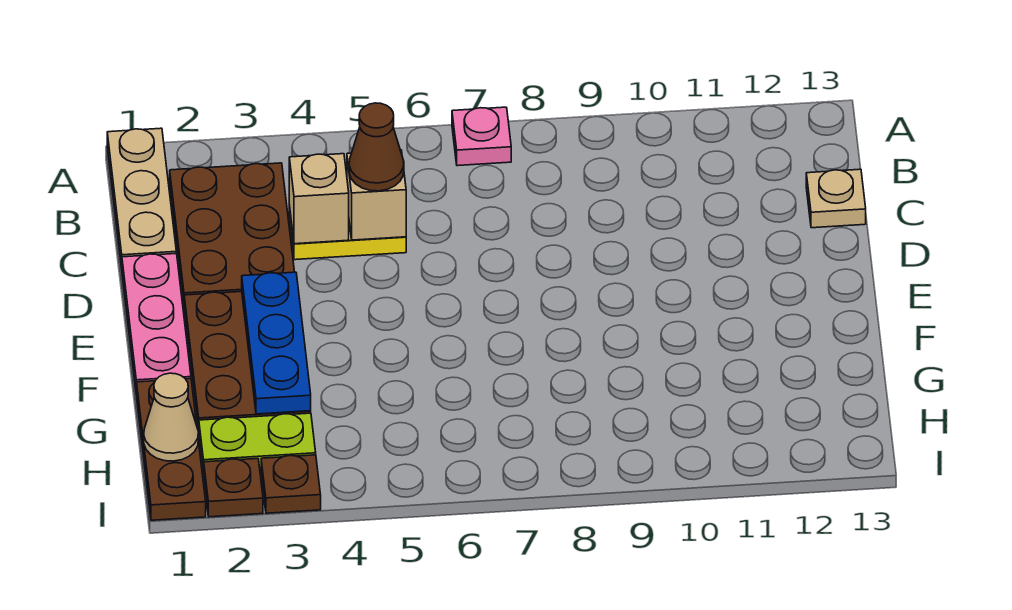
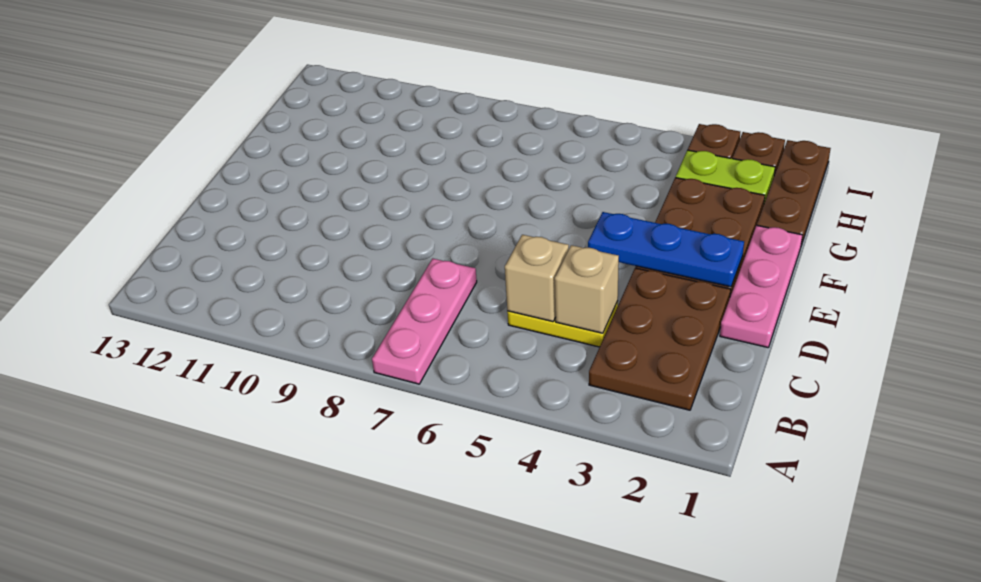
tan 1x3 plate [107,128,176,268] -> none
pink 1x1 plate [452,107,511,166] -> pink 1x3 plate [372,259,477,384]
brown 1x1 cone [349,103,404,191] -> none
tan 1x1 plate [806,169,866,228] -> none
blue 1x3 plate [242,272,311,414] -> blue 1x3 plate turned to [588,212,744,287]
tan 1x1 cone [144,373,198,461] -> none

